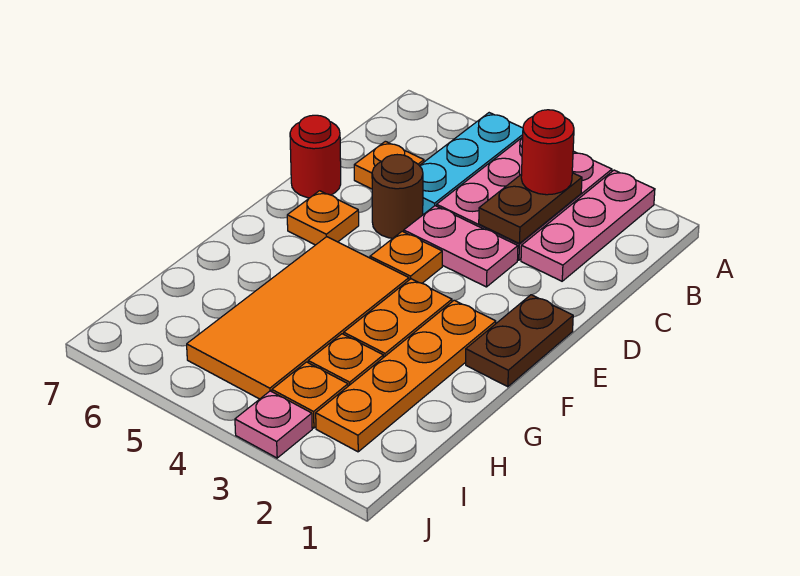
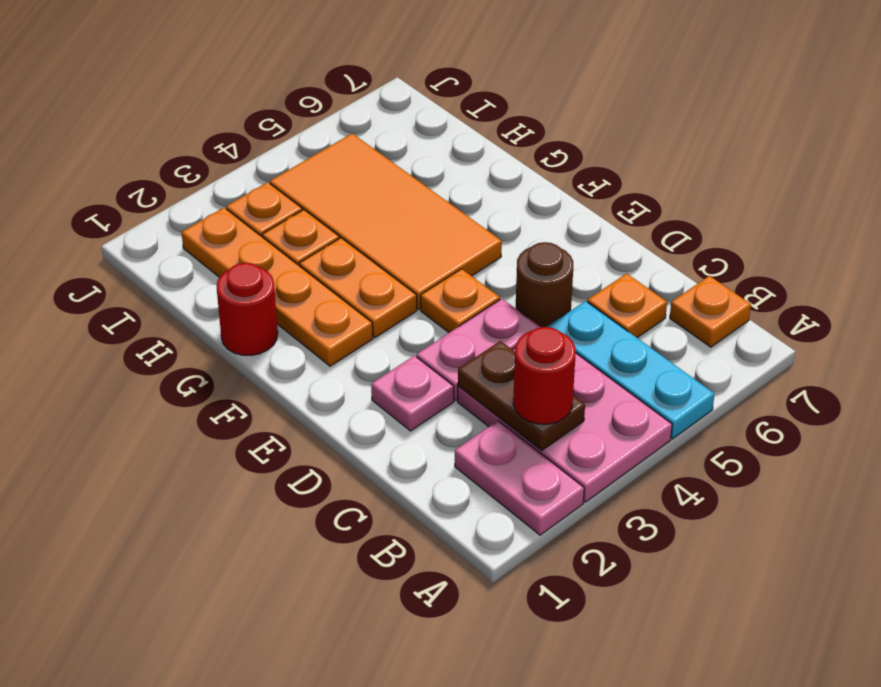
pink 1x3 plate [521,170,655,281] -> pink 1x2 plate [455,421,584,535]
red 1x1 round brick [290,115,341,198] -> red 1x1 round brick moved to [217,263,278,355]
brown 1x2 plate [466,295,573,387] -> none
orange 1x1 plate [287,191,359,245] -> orange 1x1 plate moved to [670,276,751,347]
pink 1x1 plate [235,391,312,458] -> pink 1x1 plate moved to [371,356,454,431]

